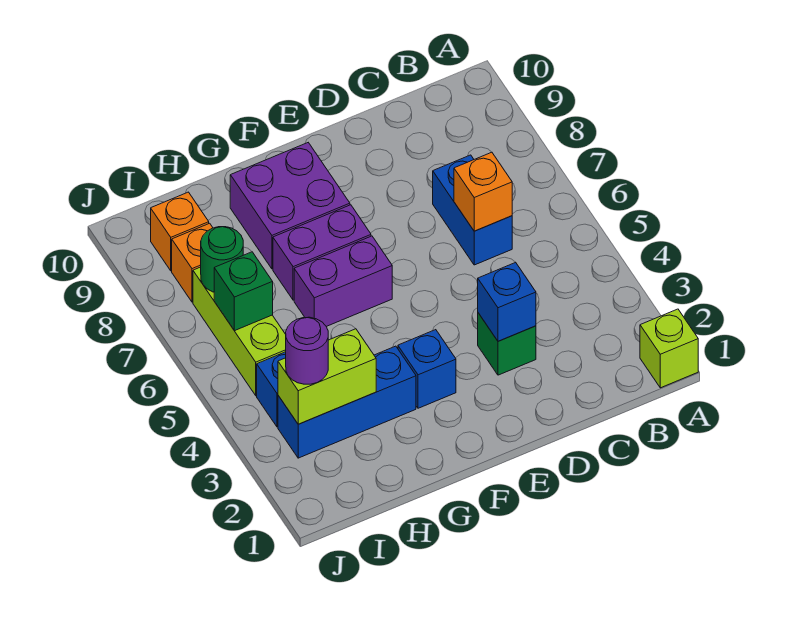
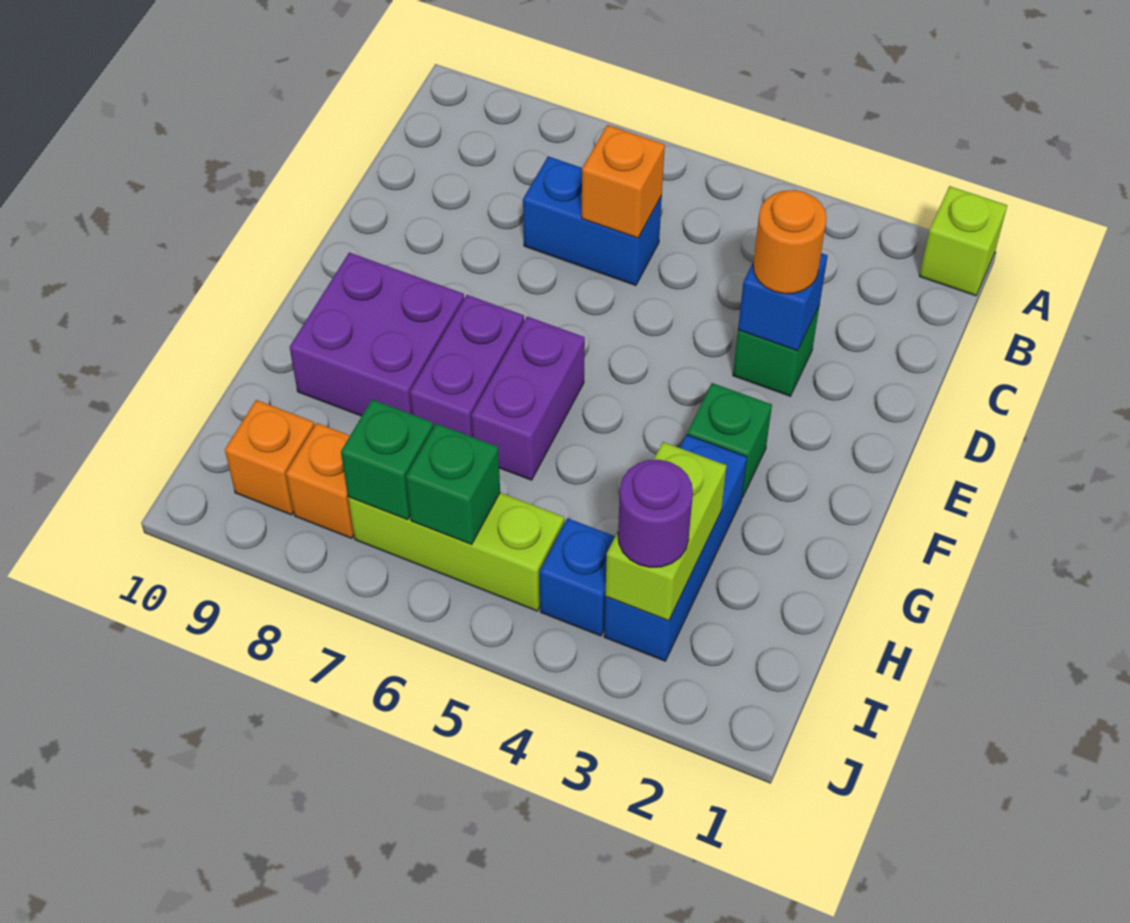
none -> orange 1x1 round brick [753,190,827,294]
blue 1x1 brick [398,330,456,408] -> green 1x1 brick [687,383,772,498]
green 1x1 round brick [201,227,243,292] -> green 1x1 brick [341,400,434,520]

